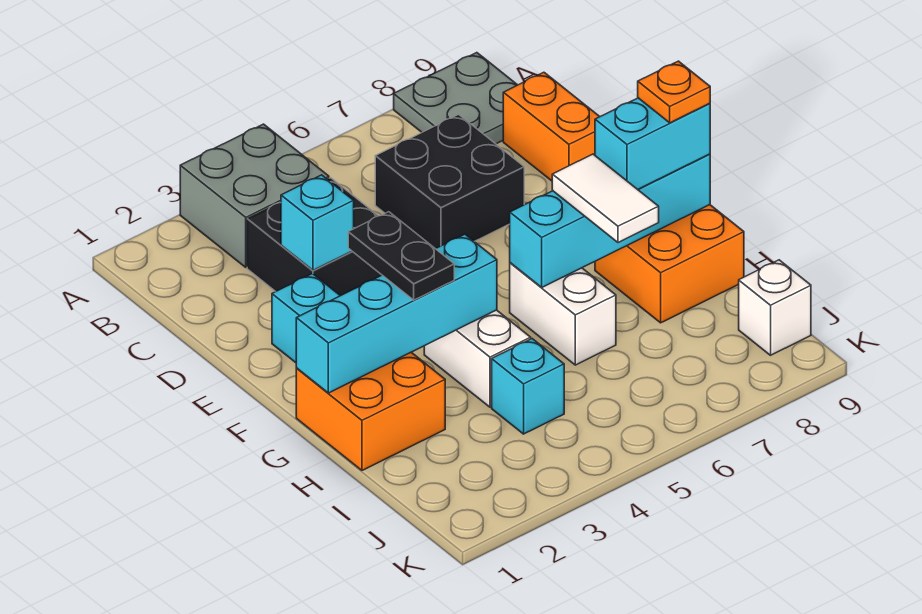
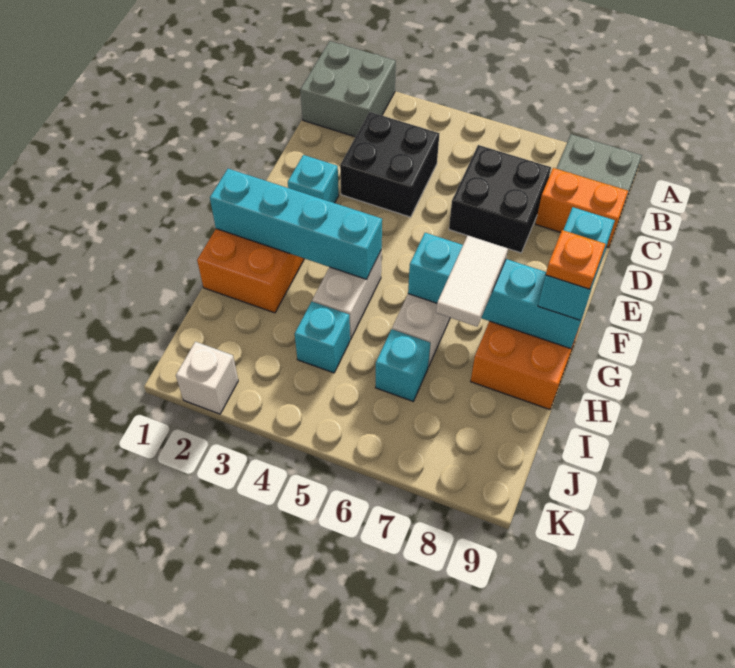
grey 2x2 brick [180,124,329,267] -> grey 2x2 brick moved to [300,41,396,137]
orange 1x2 brick [503,72,600,181] -> orange 1x2 brick turned to [536,168,628,248]
cyan 1x1 brick [281,175,354,270] -> cyan 1x1 brick moved to [376,329,430,401]
black 1x2 plate [348,212,454,300] -> none
cyan 1x2 brick [595,98,710,189] -> cyan 1x2 brick turned to [538,207,615,320]
white 1x1 brick [739,260,811,355] -> white 1x1 brick moved to [176,342,238,414]

